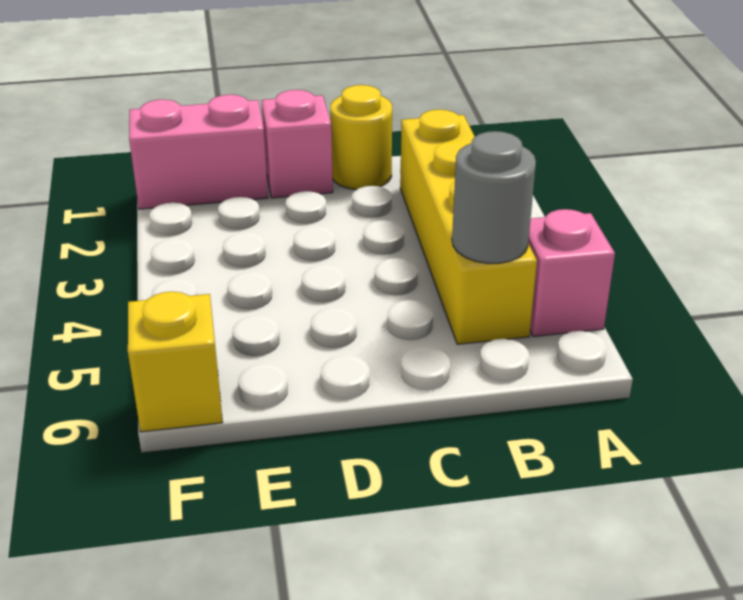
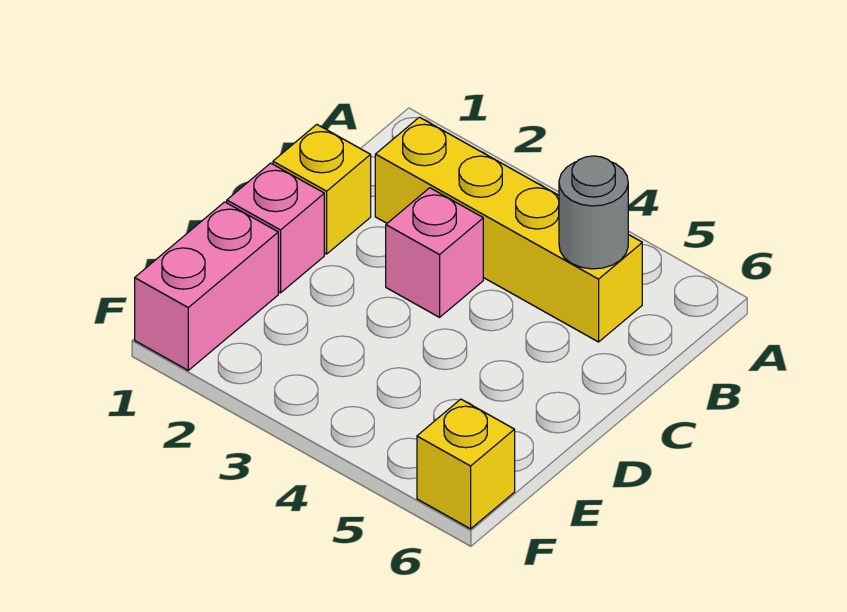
pink 1x1 brick [528,209,615,336] -> pink 1x1 brick moved to [386,188,483,317]
yellow 1x1 round brick [330,85,392,190] -> yellow 1x1 brick [273,125,371,254]

